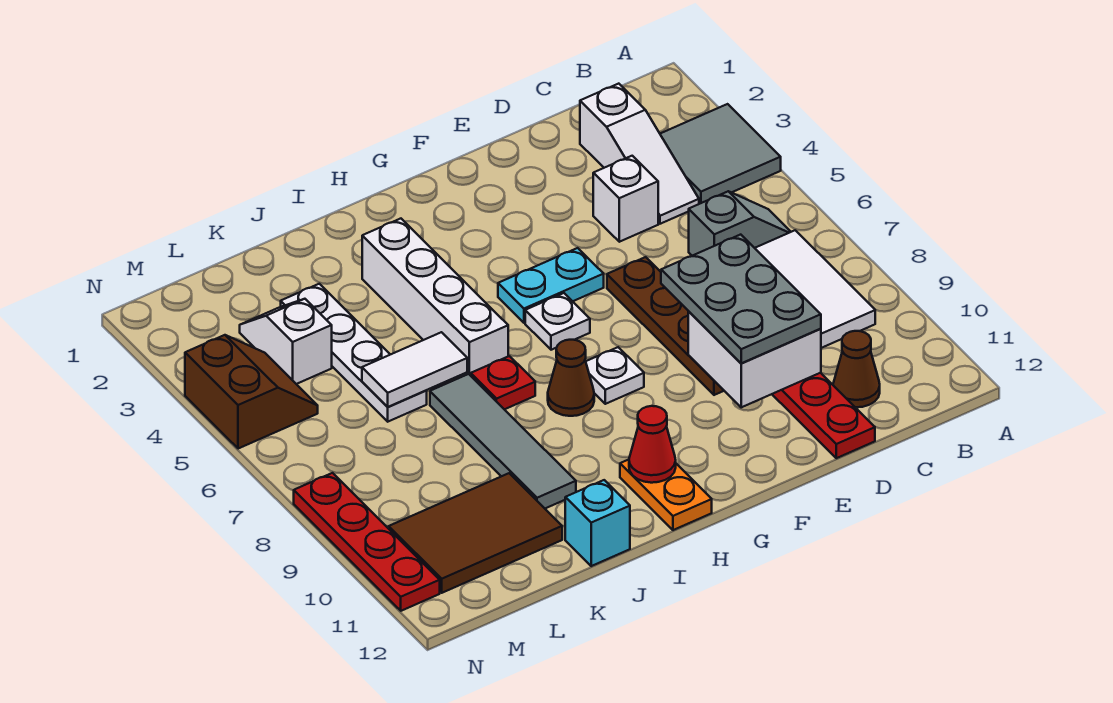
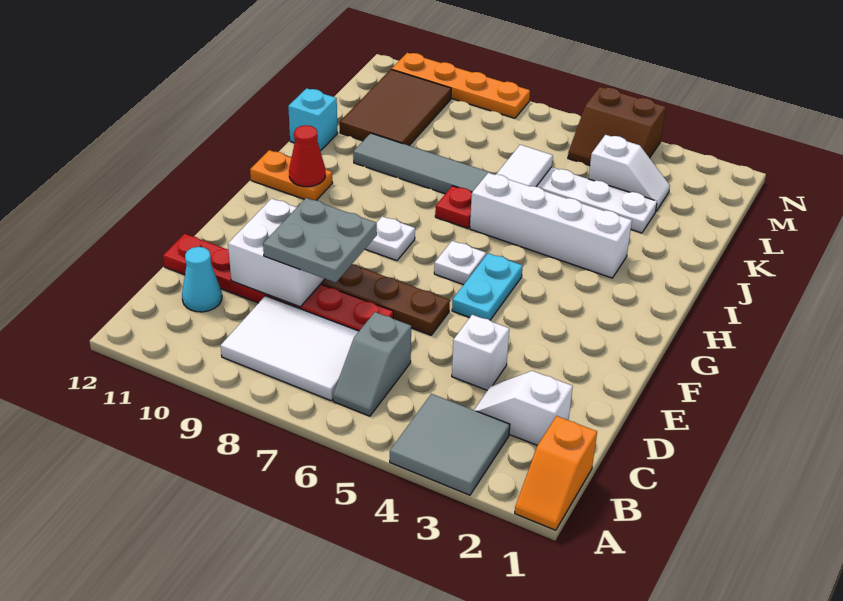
none -> orange 1x2 slope [515,416,597,530]
white 1x3 slope [580,84,699,224] -> white 1x2 slope [474,371,573,446]
brown 1x1 cone [833,331,880,407] -> cyan 1x1 cone [182,247,222,312]
grey 2x3 plate [661,235,821,363] -> grey 2x2 plate [263,198,377,283]
brown 1x1 cone [548,340,594,416] -> none
red 1x4 plate [294,473,440,611] -> orange 1x4 plate [392,53,530,118]

